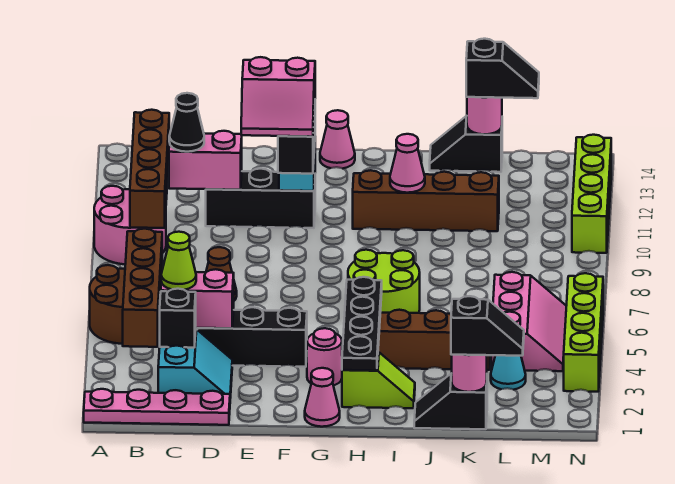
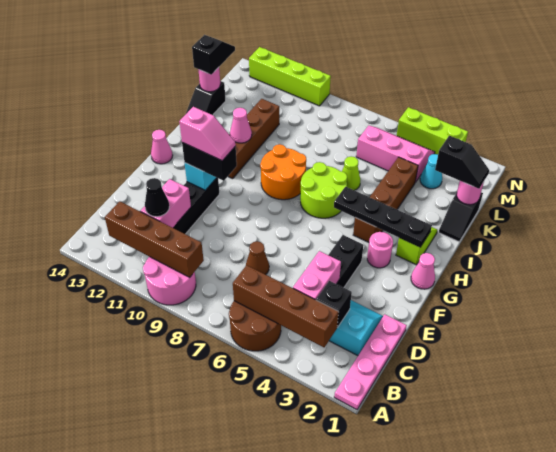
lime 1x1 cone [161,232,196,290] -> lime 1x1 cone moved to [342,156,360,190]
pink 2x2 slope [241,57,315,137] -> pink 1x2 slope [179,107,236,161]
none -> orange 2x2 round brick [260,144,306,200]
black 1x2 slope [451,296,524,356] -> black 1x2 slope turned to [435,136,489,189]
lime 1x4 brick [564,273,603,392] -> lime 1x3 brick [397,107,468,155]

